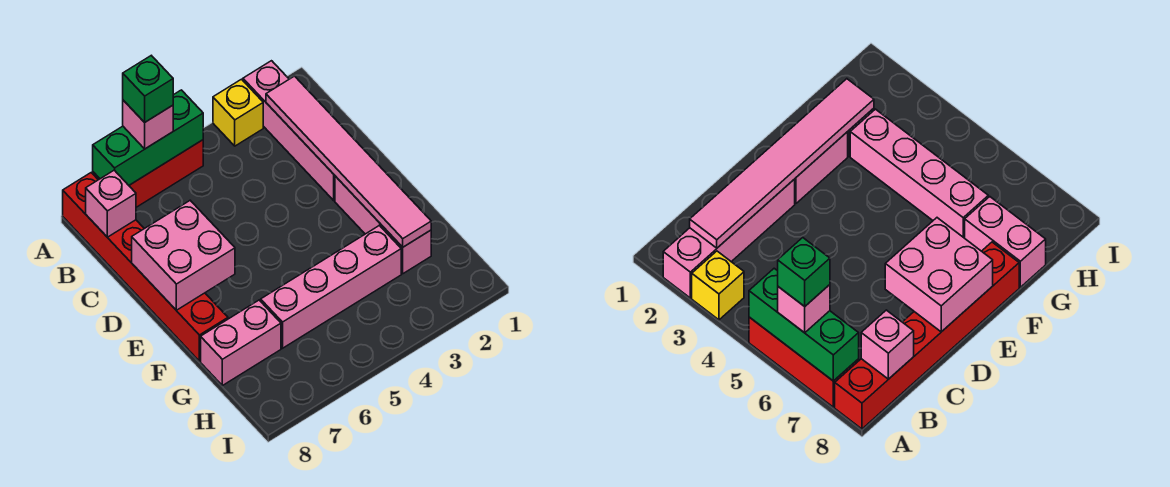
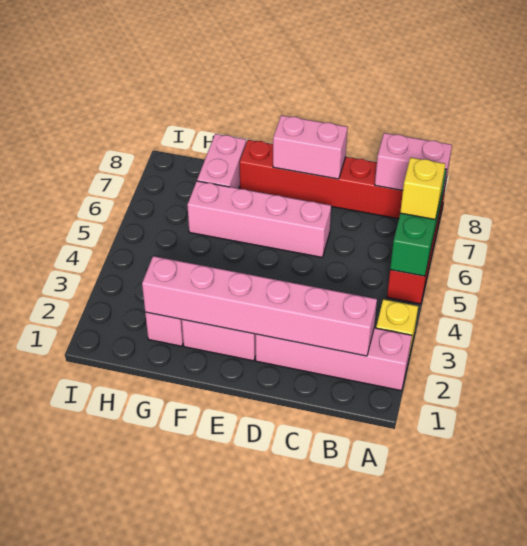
pink 1x1 brick [123,100,173,149] -> yellow 1x1 brick [400,157,445,219]
green 1x1 brick [123,56,173,122] -> none
pink 1x6 tile [266,76,431,247] -> pink 1x6 brick [142,256,377,356]
pink 1x1 brick [86,170,136,237] -> pink 1x2 brick [375,133,452,192]
pink 2x2 brick [132,201,235,310] -> pink 1x2 brick [273,115,348,179]
pink 1x4 brick [261,225,401,348] -> pink 1x4 brick turned to [187,181,331,257]

